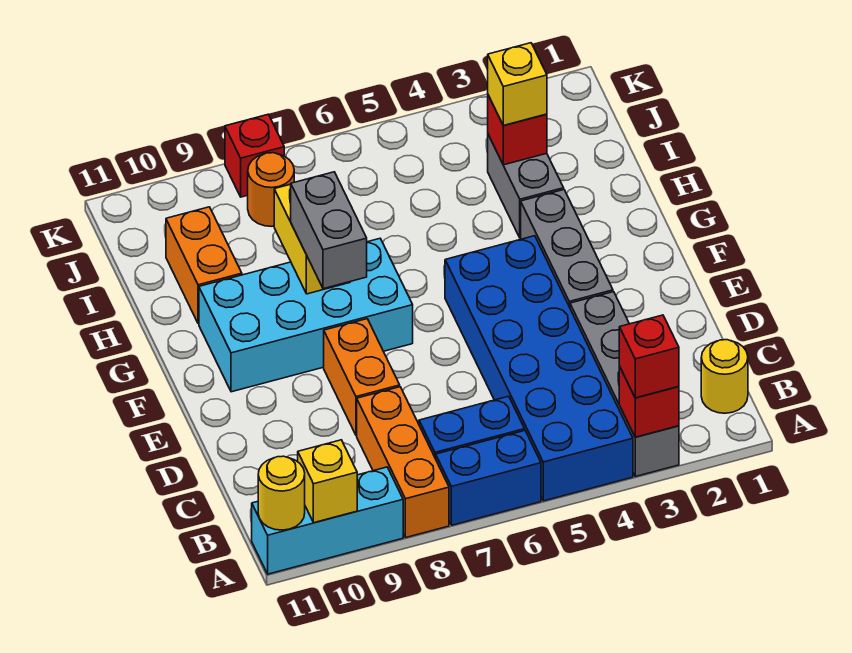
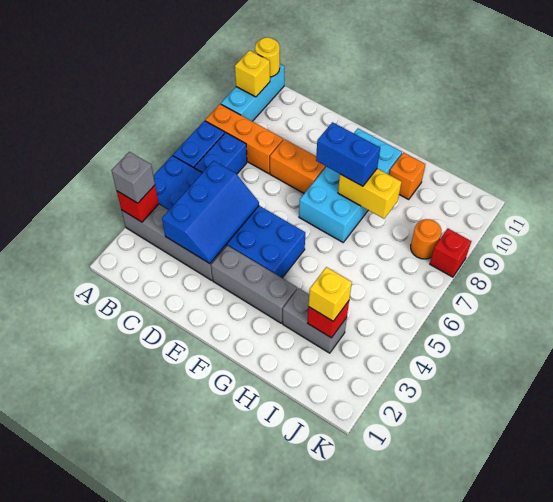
red 1x1 brick [619,315,679,398] -> grey 1x1 brick [111,152,155,203]
yellow 1x1 round brick [701,340,748,413] -> none
none -> blue 2x3 slope [162,161,259,264]
grey 1x2 brick [291,172,367,289] -> blue 1x2 brick [316,122,380,186]
orange 1x2 brick [166,207,242,324] -> orange 1x1 brick [389,152,425,199]

